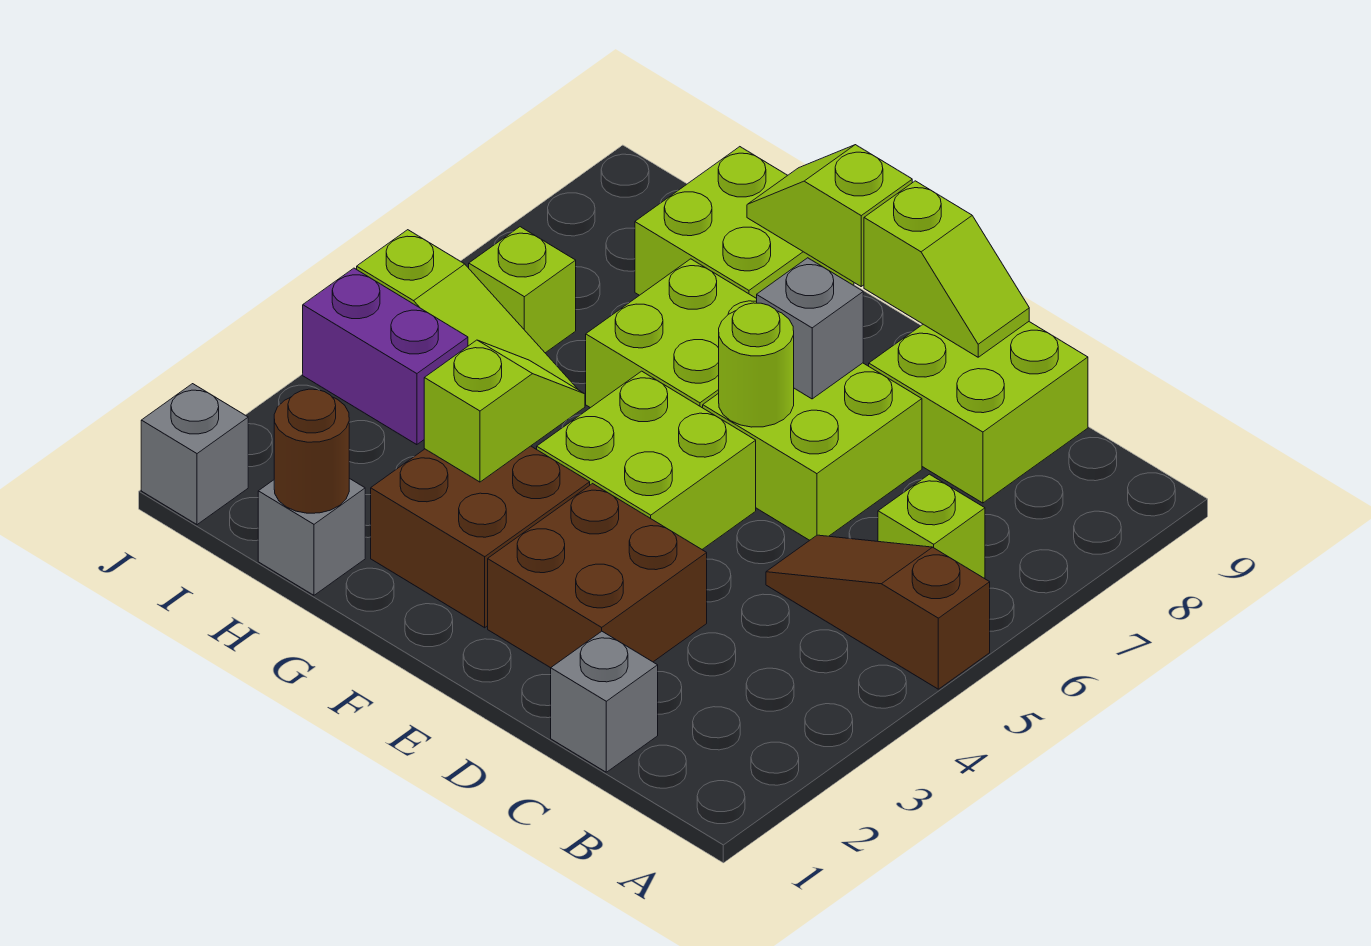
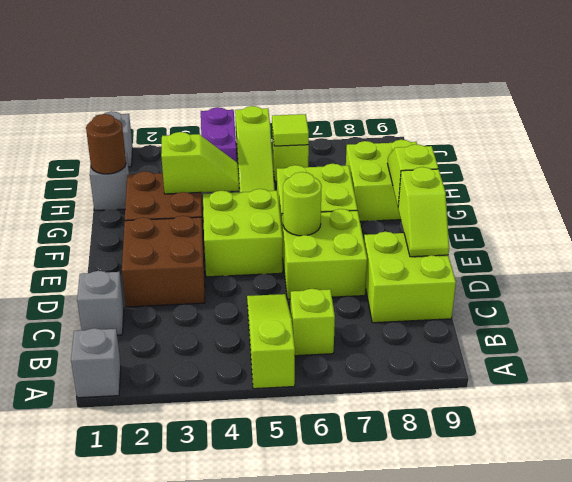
brown 1x3 slope [766,535,990,689] -> lime 1x3 slope [247,294,295,389]
grey 1x1 brick [757,258,863,399] -> grey 1x1 brick moved to [71,328,121,398]
none -> lime 1x1 tile [272,114,309,146]

